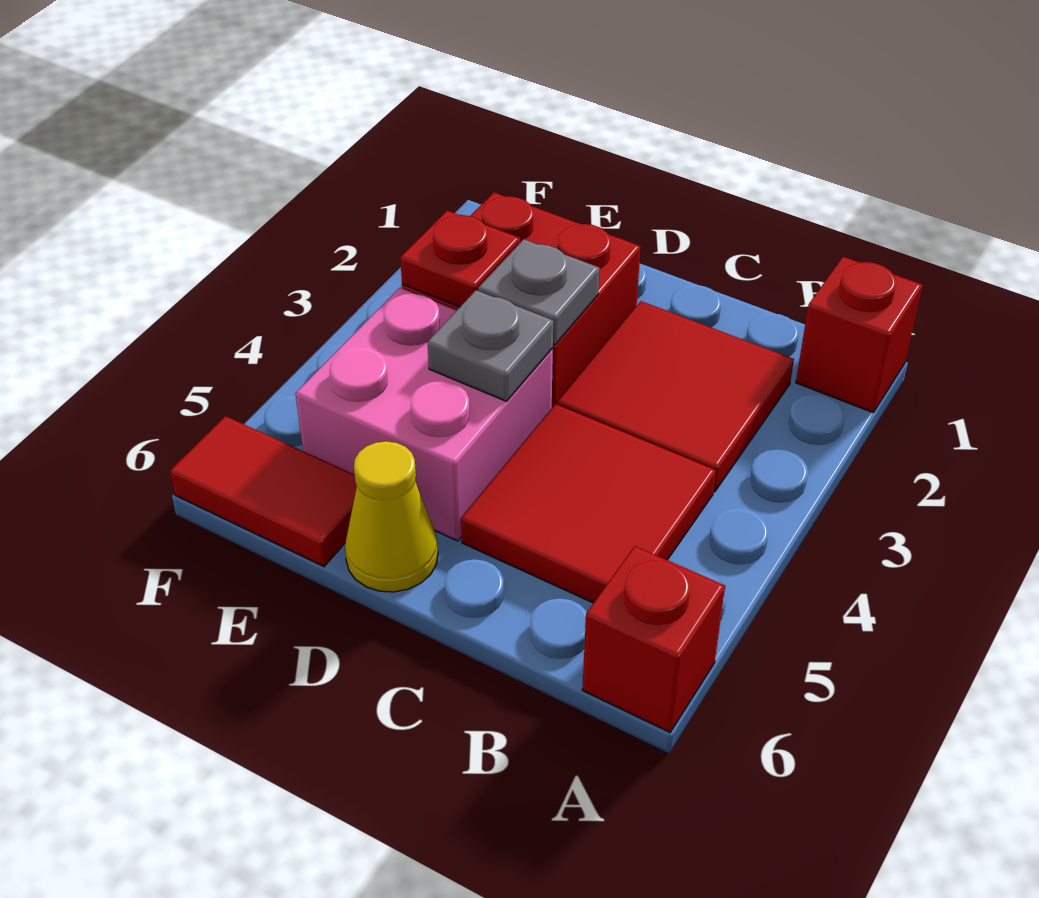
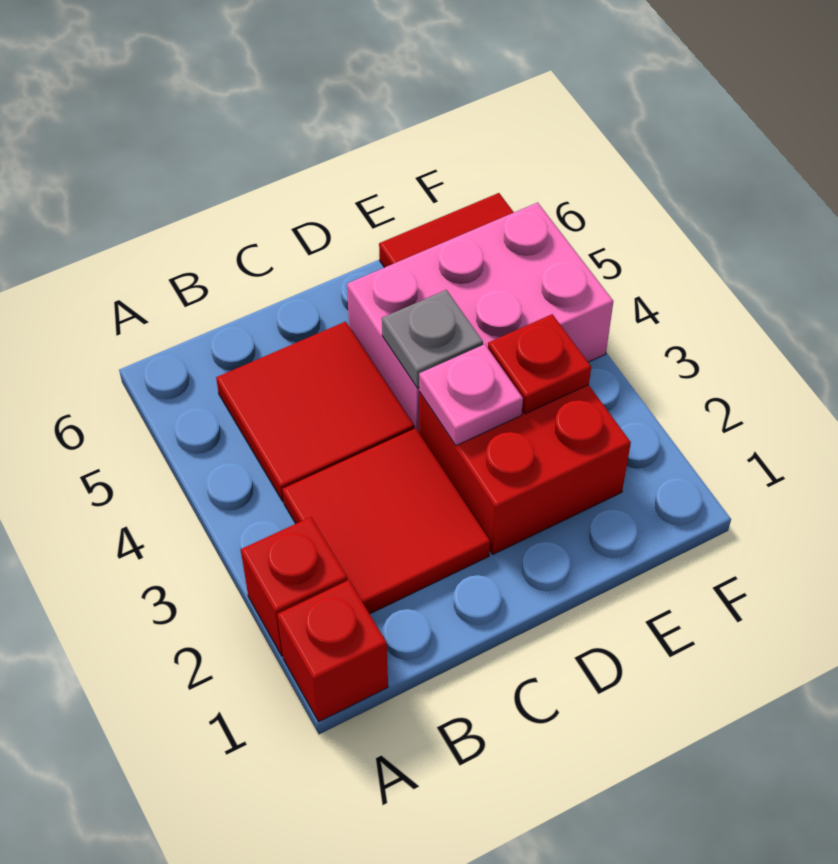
red 1x1 brick [582,546,725,732] -> red 1x1 brick moved to [241,517,347,656]
grey 1x1 plate [478,239,599,345] -> pink 1x1 plate [419,344,523,445]
pink 2x2 brick [295,288,553,541] -> pink 2x3 brick [347,202,613,432]
yellow 1x1 cone [345,441,438,592] -> none

